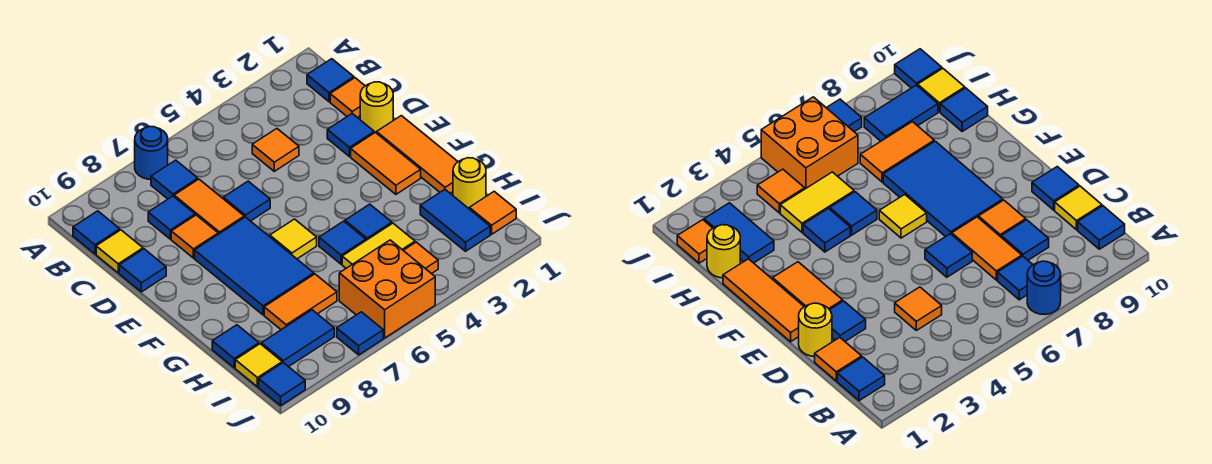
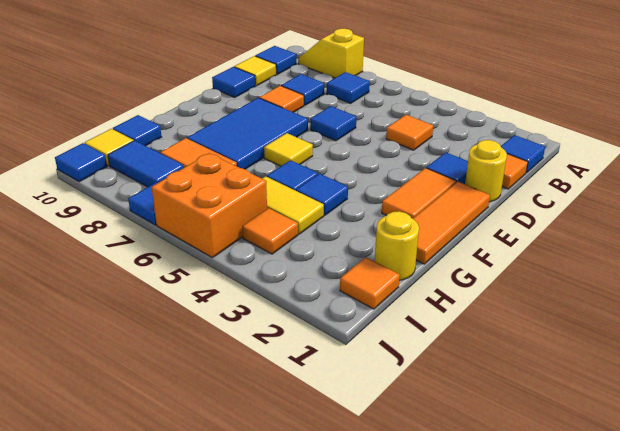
blue 1x1 round brick [135,127,168,179] -> none
none -> yellow 1x2 slope [298,29,364,78]
orange 1x2 tile [174,179,244,234] -> none
blue 1x2 tile [420,190,490,251] -> none

